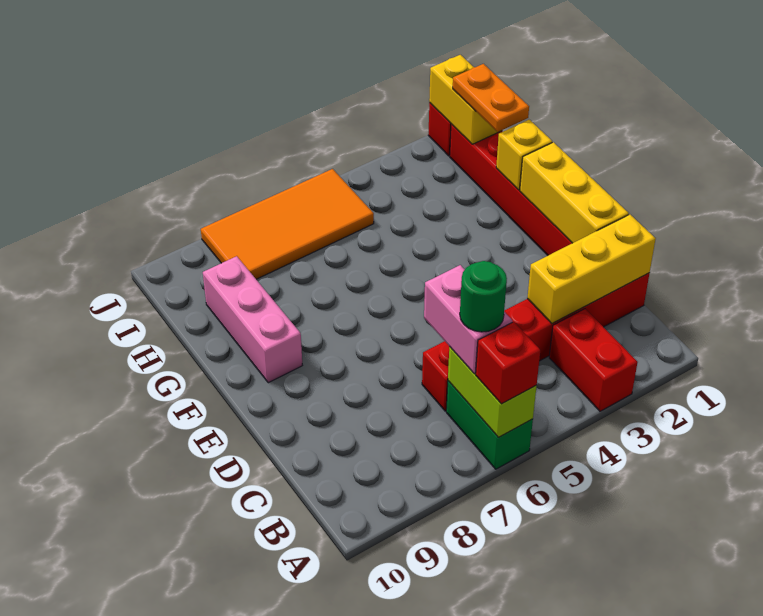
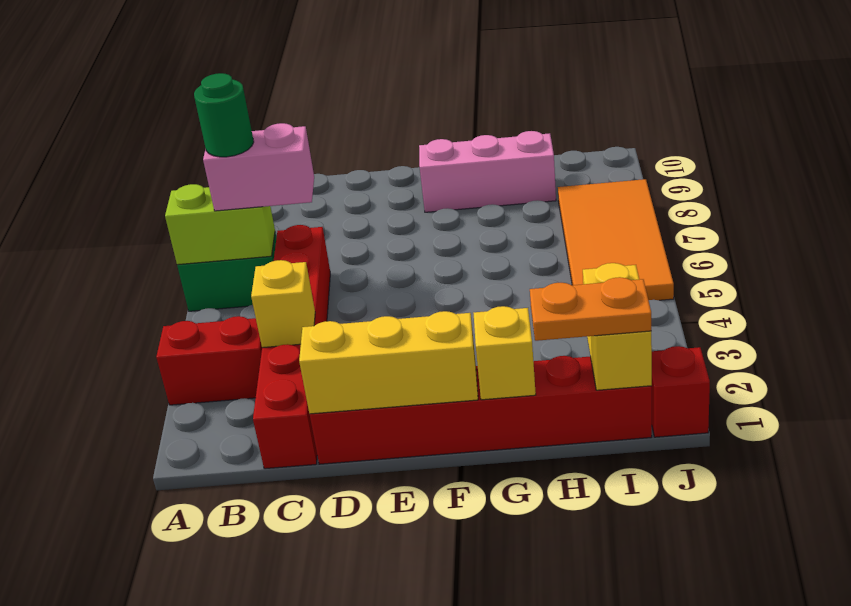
red 1x1 brick [476,322,540,404] -> none
yellow 1x3 brick [527,214,656,324] -> yellow 1x1 brick [251,260,315,348]
yellow 1x2 brick [429,55,502,144] -> yellow 1x2 brick turned to [583,263,652,390]

